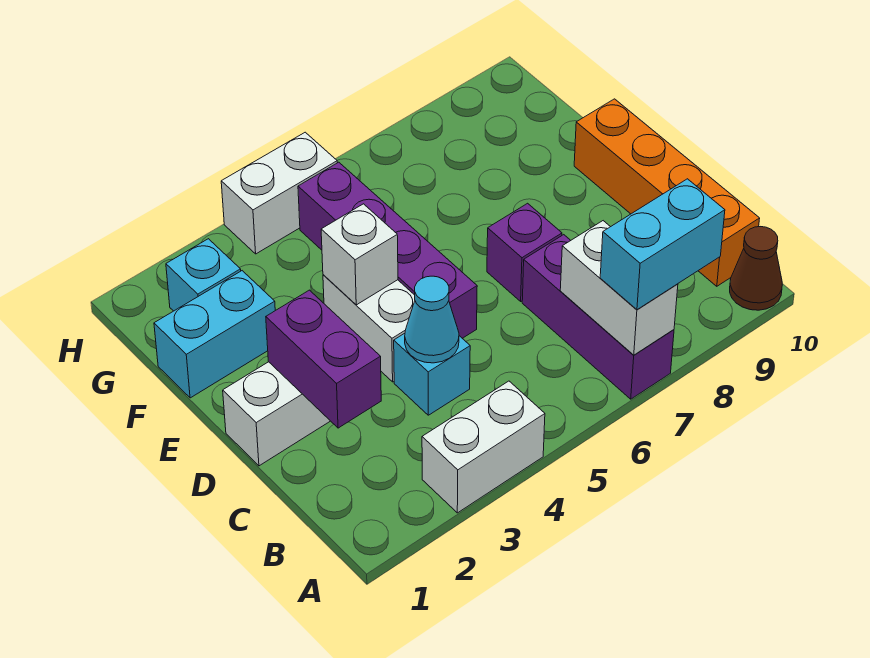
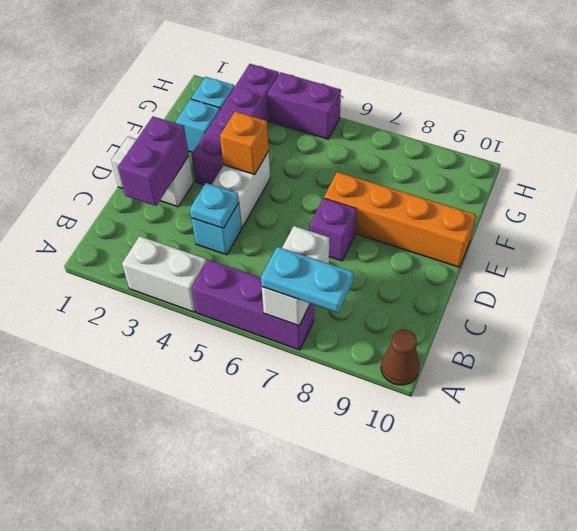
purple 1x3 brick [522,235,674,399] -> purple 1x3 brick turned to [191,260,314,350]
cyan 1x2 brick [600,179,725,310] -> cyan 1x2 plate [261,247,354,313]
orange 1x4 brick [574,99,760,286] -> orange 1x4 brick turned to [324,172,476,267]
cyan 1x1 cone [405,276,459,363] -> cyan 1x1 plate [190,183,239,228]
purple 1x4 brick [298,162,477,338] -> purple 1x4 brick moved to [191,64,279,185]
white 1x1 brick [321,204,398,305] -> orange 1x1 brick [220,112,269,175]
cyan 1x2 brick [154,271,275,398] -> cyan 1x1 brick [176,99,220,153]
white 1x2 brick [221,132,337,254] -> purple 1x2 brick [267,72,341,139]

